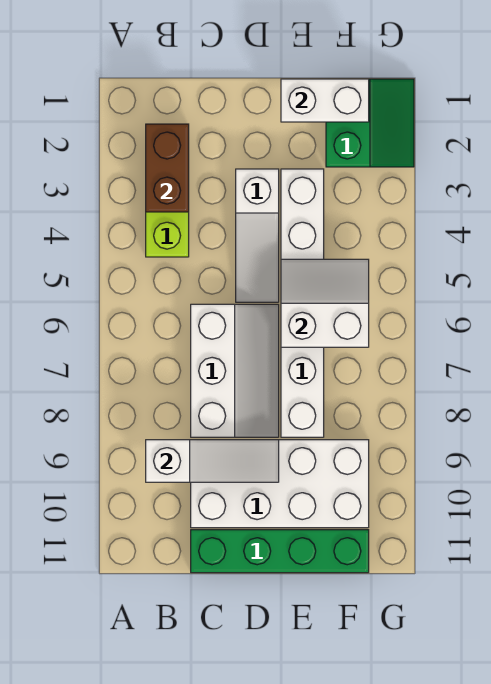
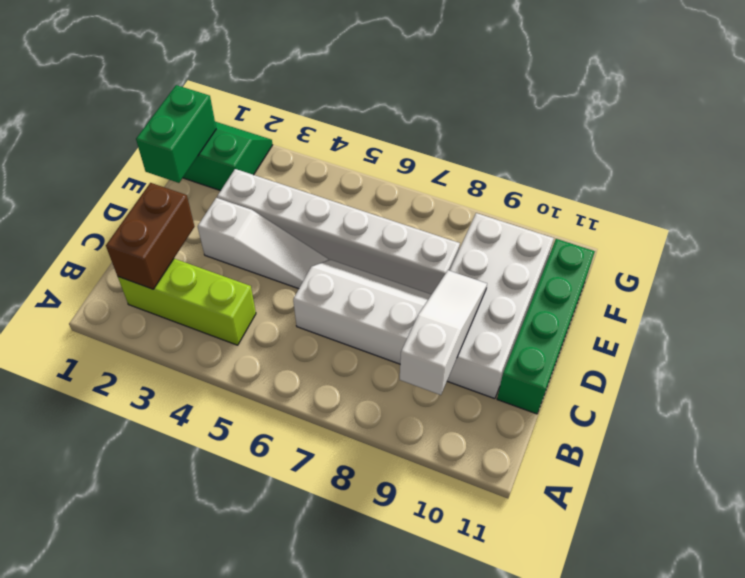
brown 1x2 brick [146,124,189,212] -> brown 1x2 brick turned to [106,183,195,289]
white 1x2 brick [281,79,369,122] -> green 1x2 brick [136,85,216,183]
white 2x2 slope [281,259,369,347] -> none

